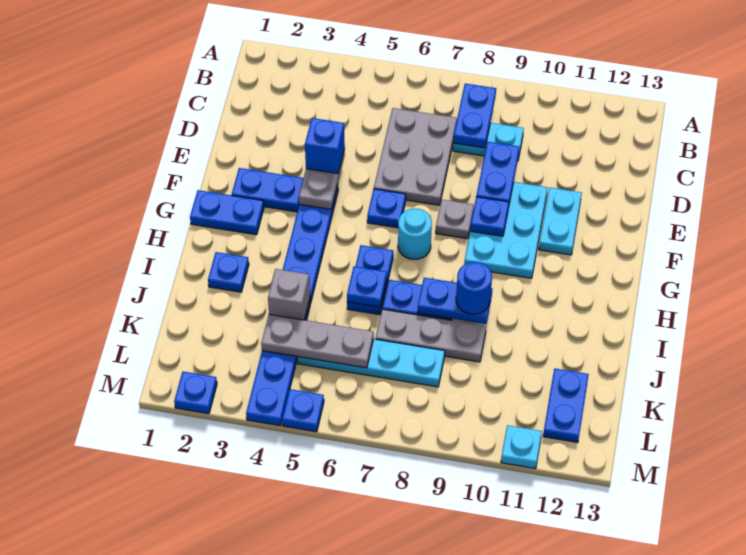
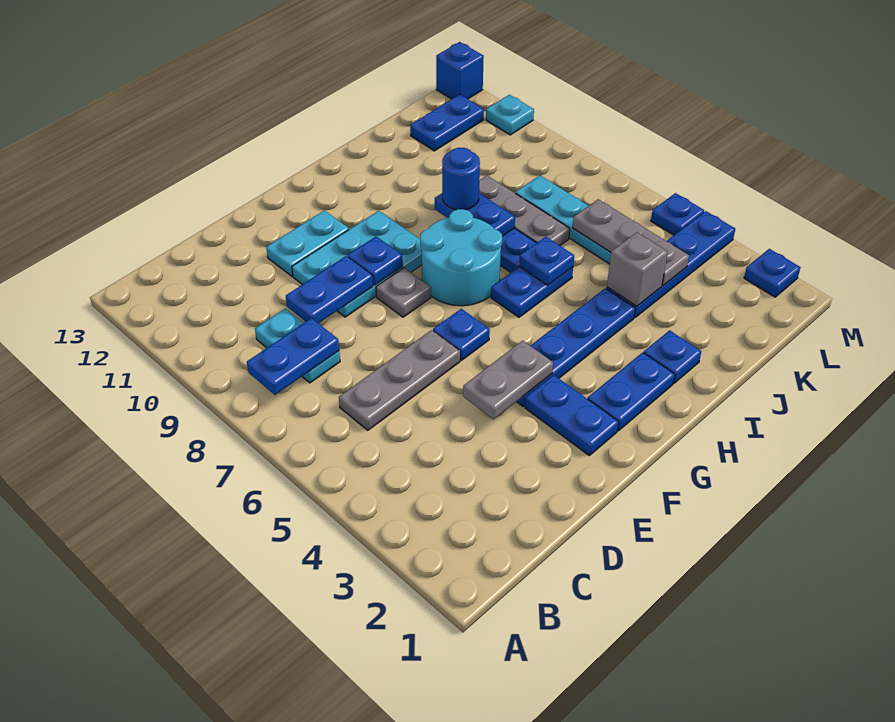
grey 2x3 plate [374,108,457,205] -> grey 1x3 plate [339,330,460,430]
blue 1x1 brick [305,118,345,174] -> blue 1x1 brick moved to [436,42,484,99]
blue 1x2 plate [190,190,264,235] -> blue 1x2 plate turned to [588,352,675,431]
cyan 1x1 round brick [398,209,432,259] -> cyan 2x2 round brick [420,209,502,306]

